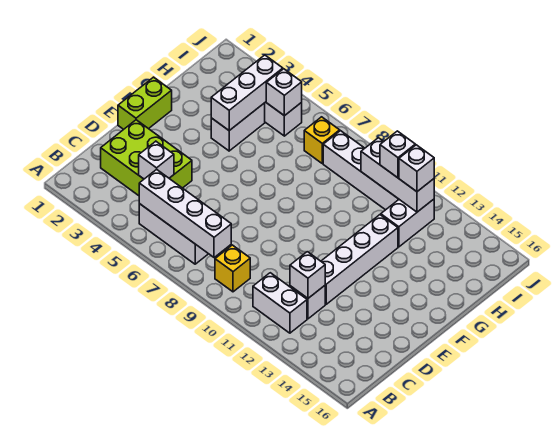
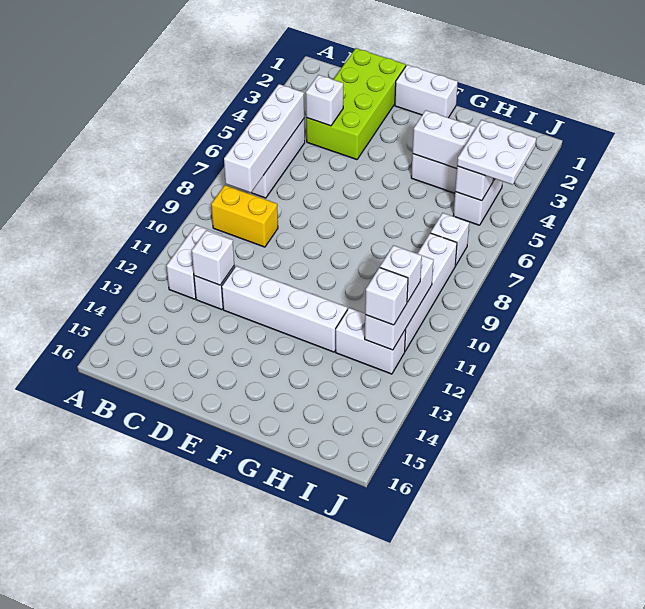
yellow 1x1 brick [215,245,250,292] -> yellow 1x2 brick [211,185,278,247]
lime 2x3 brick [101,120,192,196] -> lime 2x4 brick [306,48,406,160]
lime 1x2 brick [118,77,172,129] -> white 1x2 brick [395,65,458,118]
none -> white 2x2 plate [457,120,536,185]
yellow 1x1 brick [304,117,340,163] -> white 1x1 brick [431,213,469,266]

